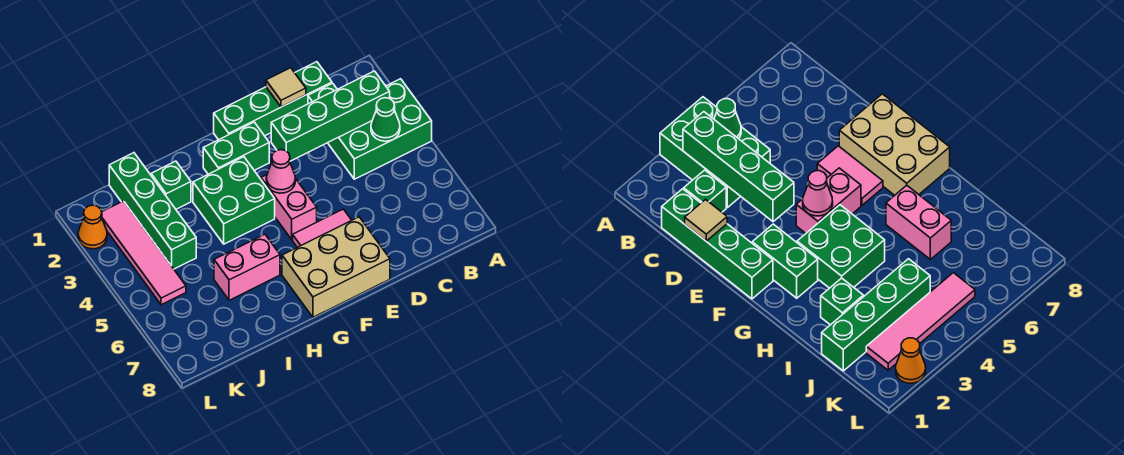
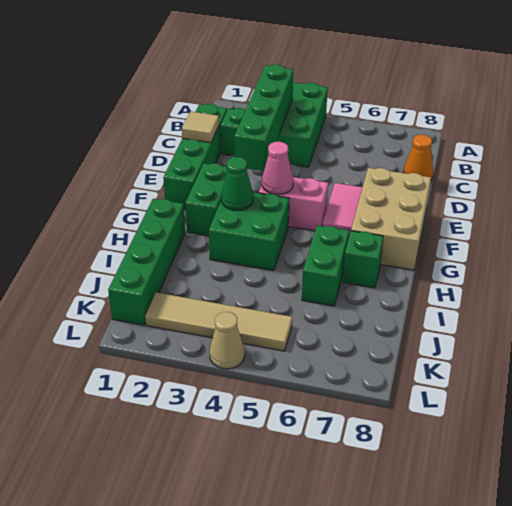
green 1x1 cone [371,98,400,141] -> green 1x1 cone moved to [221,157,253,210]
pink 1x2 brick [214,234,280,300] -> green 1x2 brick [302,225,349,306]
green 1x1 brick [151,161,191,209] -> green 1x1 brick moved to [343,231,383,288]
green 1x4 brick [109,153,196,269] -> green 1x4 brick turned to [108,199,185,325]
pink 1x4 tile [102,201,186,305] -> tan 1x4 tile [145,292,292,351]
orange 1x1 cone [78,205,107,249] -> orange 1x1 cone moved to [403,135,433,180]
none -> tan 1x1 cone [209,312,245,369]

